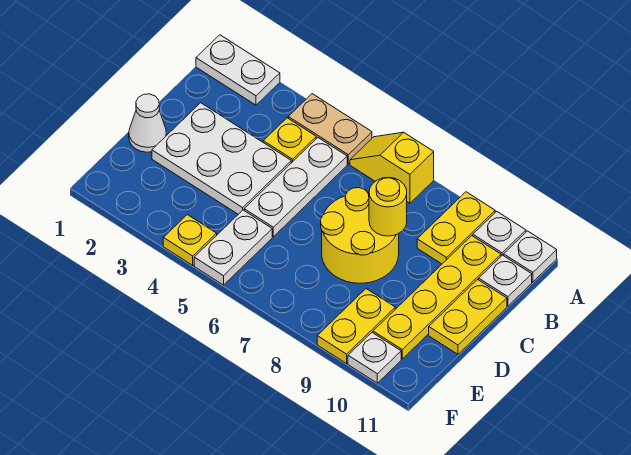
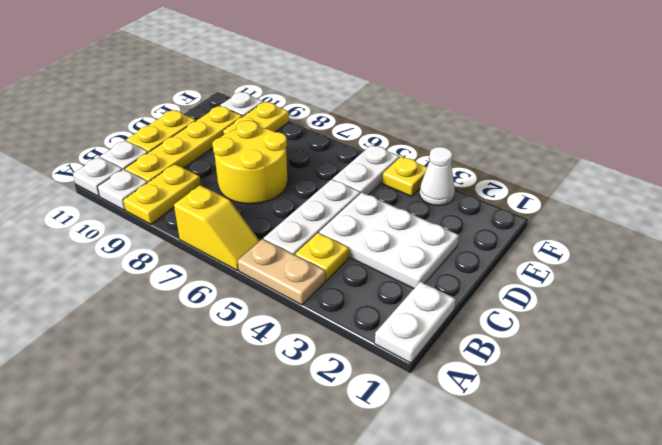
white 1x2 plate [196,35,280,105] -> white 1x2 plate turned to [375,282,456,363]
yellow 1x1 round brick [369,178,407,236] -> none
white 1x1 cone [129,94,166,152] -> white 1x1 cone moved to [420,147,455,206]

